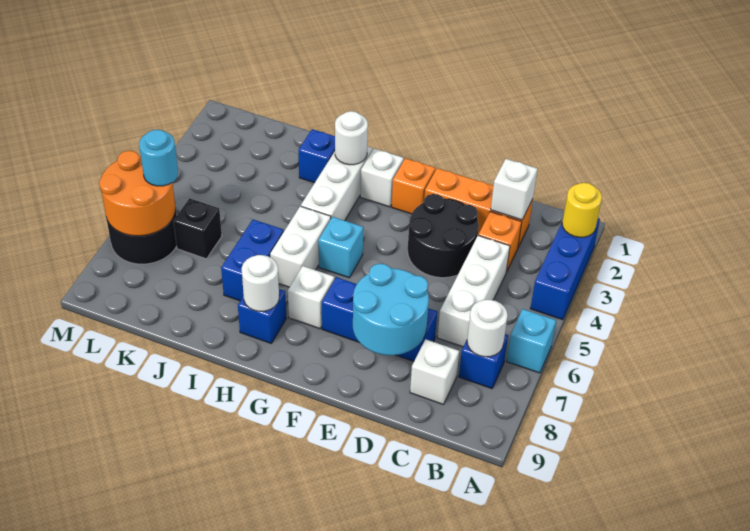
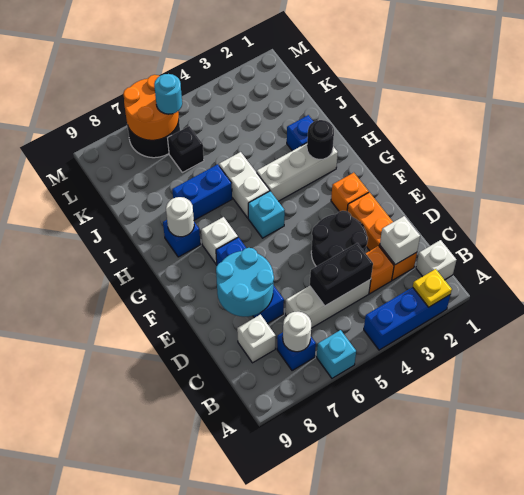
yellow 1x1 round brick [562,183,602,237] -> yellow 1x1 plate [413,269,452,307]
none -> black 1x2 brick [310,243,373,306]
white 1x1 brick [360,149,404,207] -> white 1x1 brick moved to [416,240,456,280]
white 1x1 round brick [335,111,368,165] -> black 1x1 round brick [307,120,334,160]
white 1x2 brick [270,206,331,287] -> white 1x2 brick turned to [219,152,270,218]

